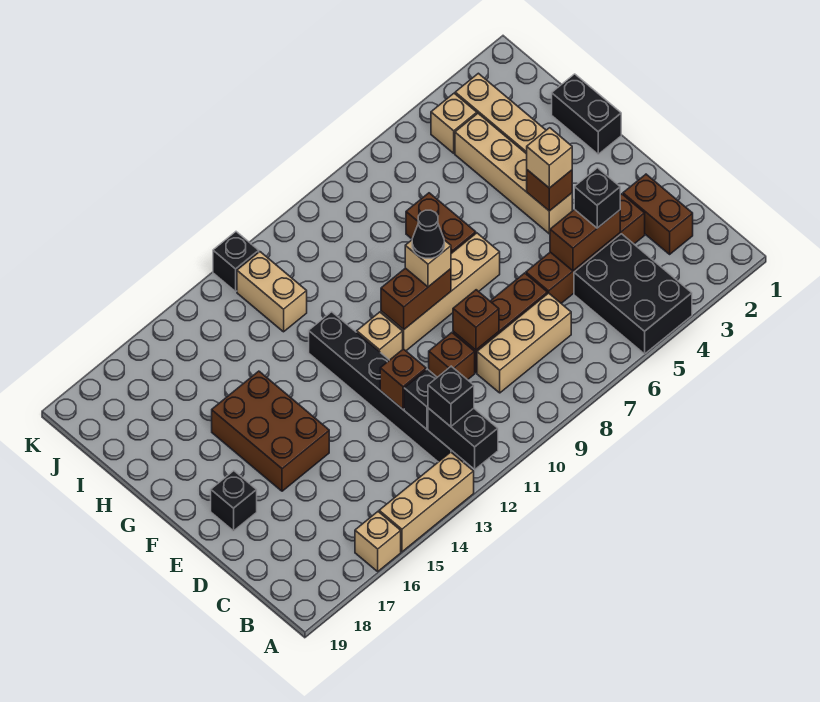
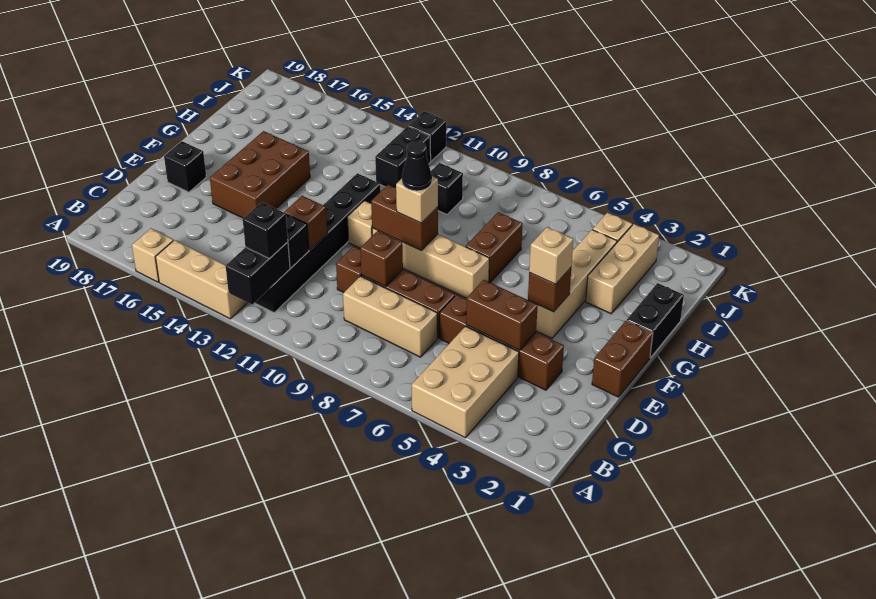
black 2x3 brick [574,234,692,354] -> tan 2x3 brick [412,326,519,438]
brown 1x2 brick [623,174,693,254] -> brown 1x2 brick moved to [592,320,653,397]
black 1x1 brick [574,168,620,228] -> black 1x1 brick moved to [431,163,463,215]
tan 1x2 brick [237,252,307,332] -> black 1x2 brick [375,126,431,188]

